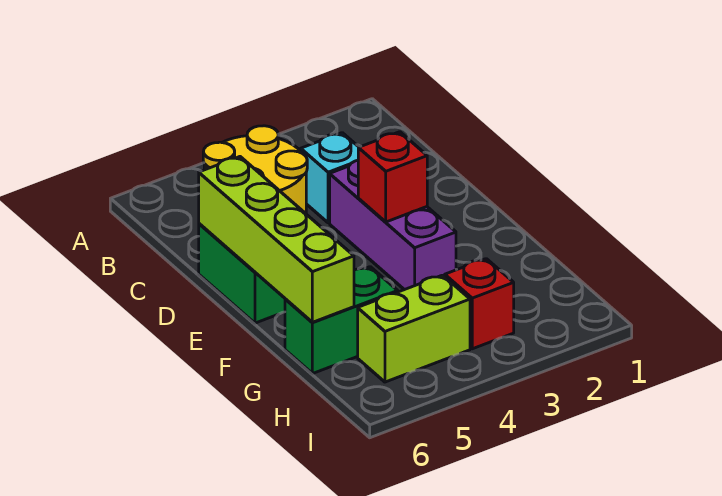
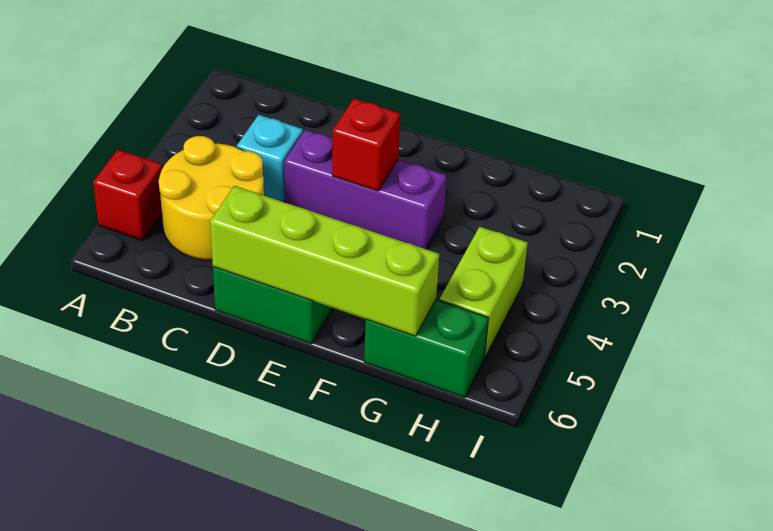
green 1x2 brick [285,267,398,374] -> green 1x2 brick turned to [364,300,488,398]
red 1x1 brick [445,259,514,349] -> red 1x1 brick moved to [93,150,163,240]

